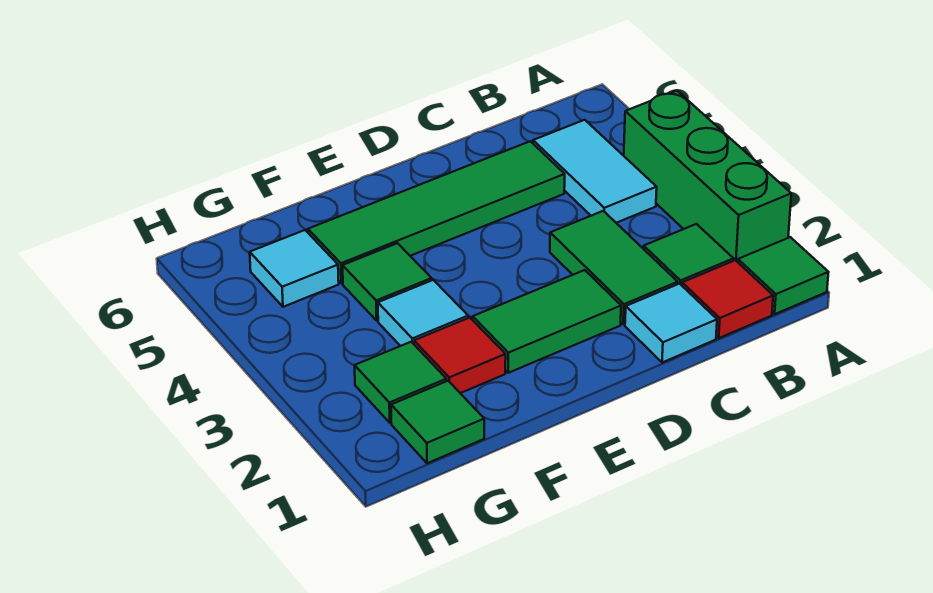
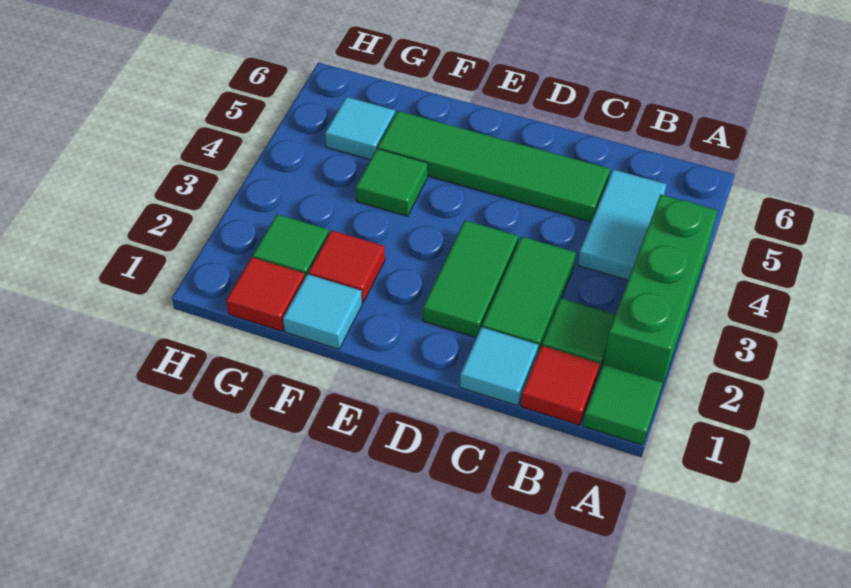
green 1x2 tile [473,270,621,373] -> green 1x2 tile turned to [423,220,518,337]
cyan 1x1 tile [378,280,468,346] -> cyan 1x1 tile moved to [283,274,362,349]
green 1x1 tile [391,381,484,463] -> red 1x1 tile [226,257,305,331]

